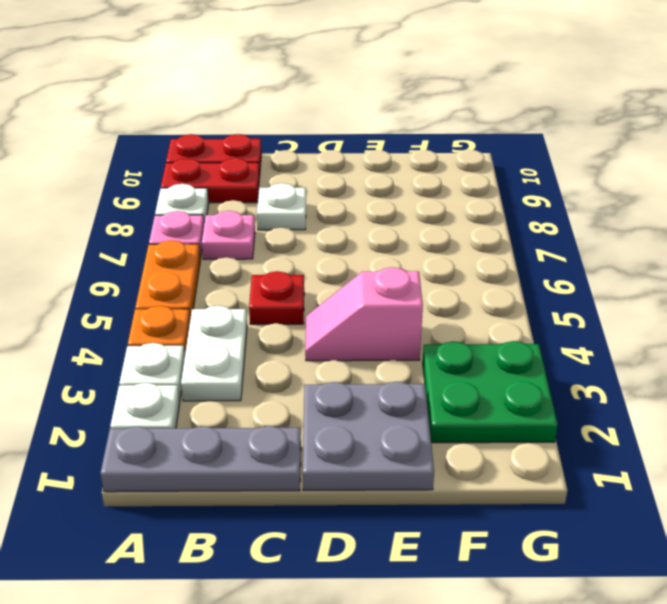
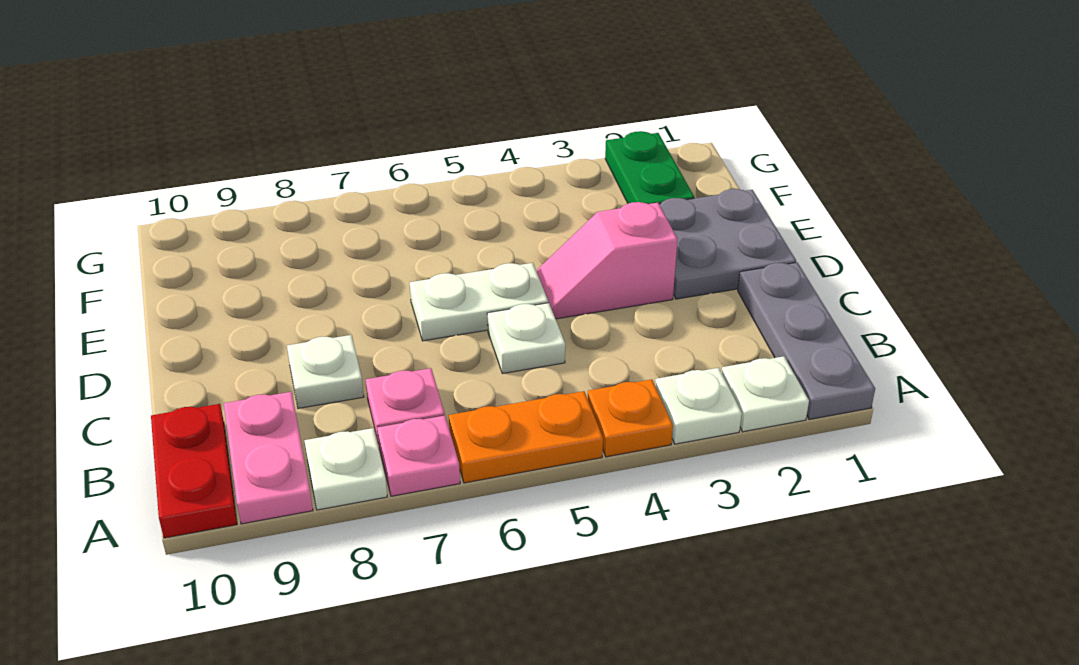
red 1x2 plate [161,158,260,203] -> pink 1x2 plate [224,392,313,524]
white 1x2 plate [181,306,247,401] -> white 1x2 plate moved to [410,263,549,341]
red 1x1 plate [249,271,304,324] -> white 1x1 plate [487,303,565,374]
pink 1x2 slope [305,267,423,361] -> pink 1x2 slope turned to [536,202,677,319]
green 2x2 plate [423,341,558,443] -> green 1x2 plate [605,131,694,204]

